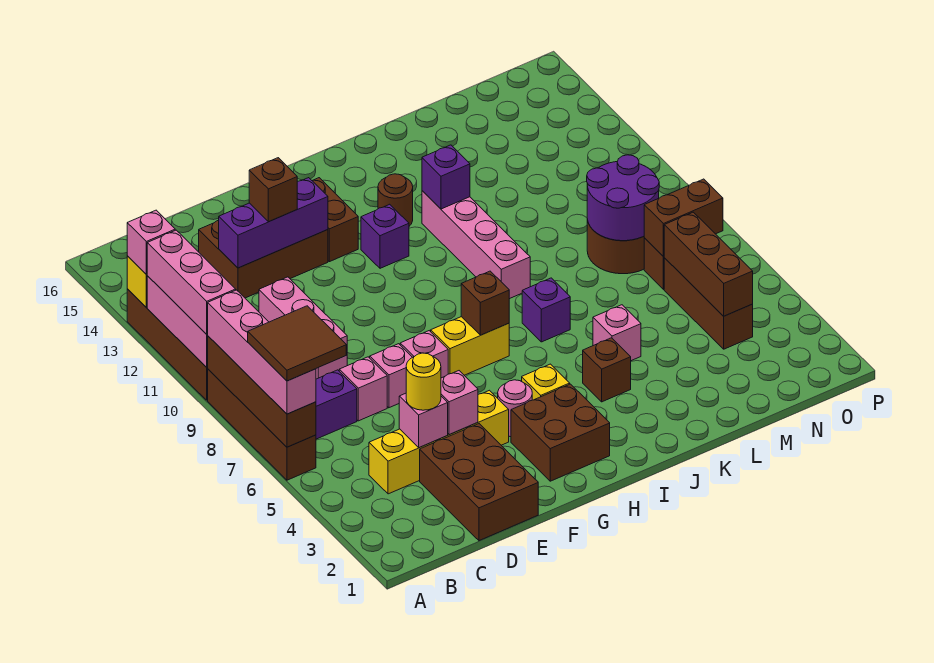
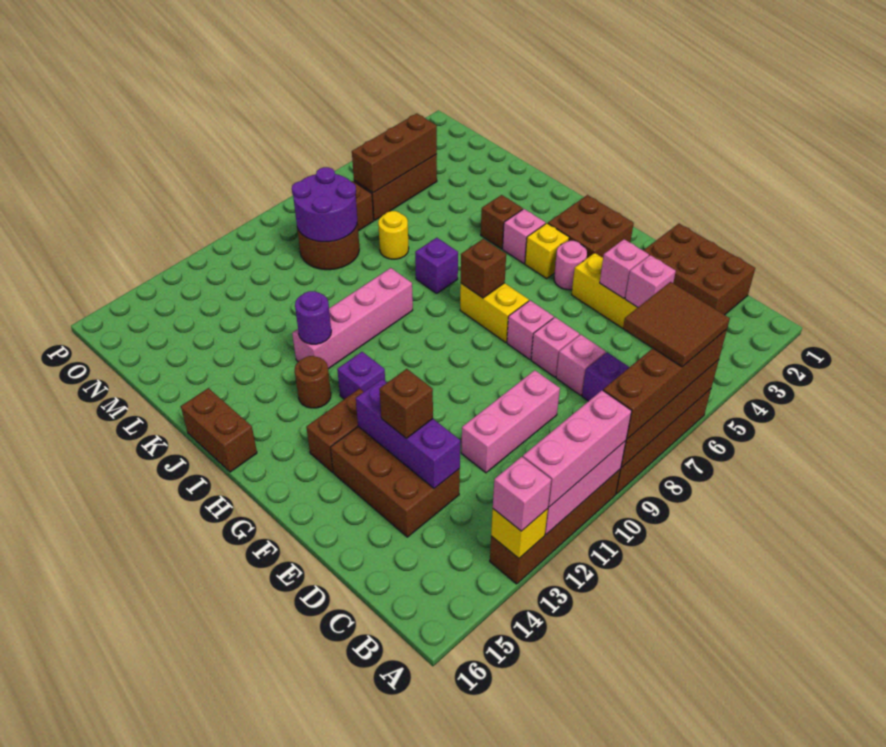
pink 1x4 brick [208,290,316,414] -> brown 1x4 brick [603,329,727,439]
brown 2x3 brick [420,424,538,541] -> brown 2x3 brick turned to [643,224,755,315]
yellow 1x1 round brick [406,353,441,410] -> yellow 1x1 round brick moved to [378,211,409,259]
purple 1x1 brick [422,145,470,209] -> purple 1x1 round brick [295,291,331,344]
pink 1x1 brick [593,305,641,361] -> pink 1x1 brick moved to [503,209,546,264]
brown 1x2 brick [644,179,723,256] -> brown 1x2 brick moved to [181,388,257,472]

